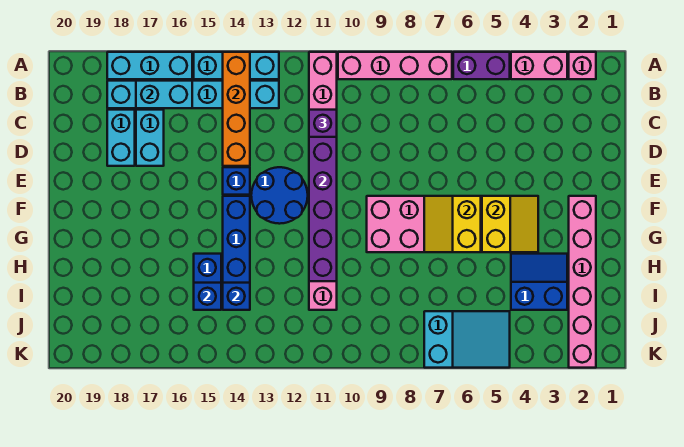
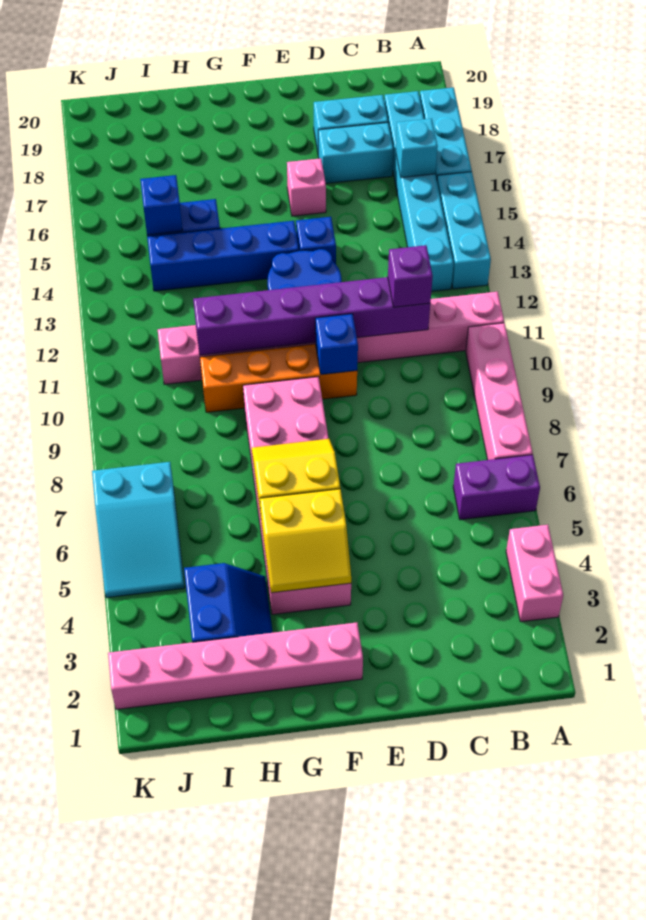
pink 1x1 brick [569,52,596,79] -> pink 1x1 brick moved to [287,158,326,216]
purple 1x2 brick [453,52,510,79] -> purple 1x2 brick turned to [453,455,540,520]
orange 1x4 brick [223,52,250,166] -> orange 1x4 brick moved to [200,344,357,412]
cyan 1x2 brick [136,81,192,108] -> cyan 1x1 brick [396,119,438,178]
blue 1x1 brick [223,283,250,310] -> blue 1x1 brick moved to [315,314,358,375]

